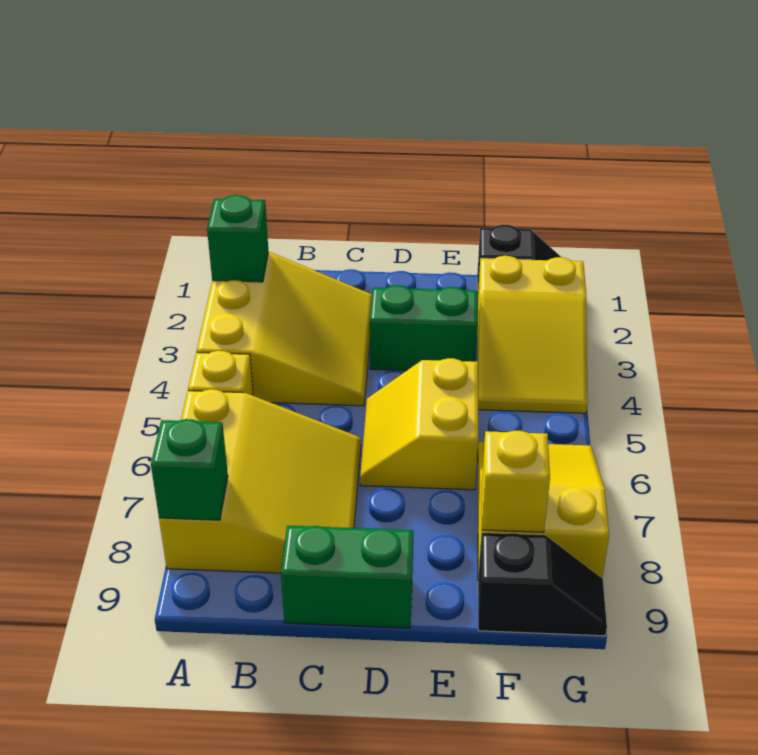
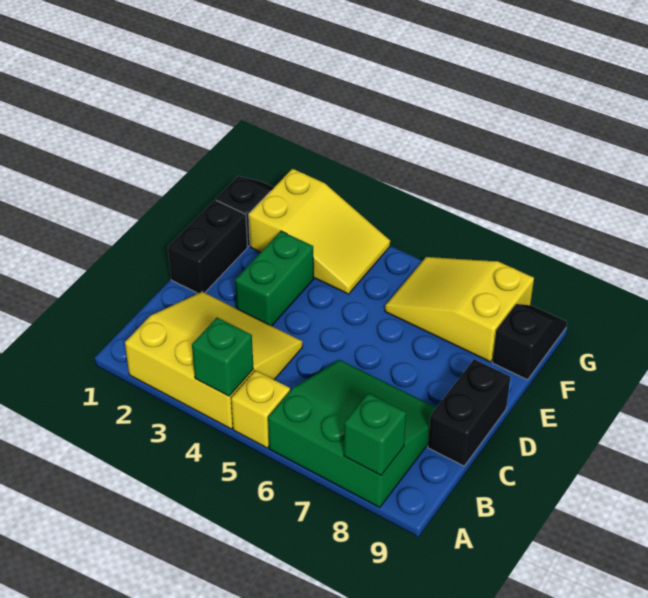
green 1x1 brick [207,195,268,282] -> green 1x1 brick moved to [192,318,254,396]
yellow 3x3 slope [159,389,361,573] -> green 3x3 slope [268,360,436,508]
green 1x2 brick [281,526,413,628] -> black 1x2 brick [428,359,510,466]
none -> black 1x2 brick [168,200,248,293]
yellow 2x2 slope [360,358,478,490] -> none
yellow 1x1 brick [481,431,550,532] -> none

